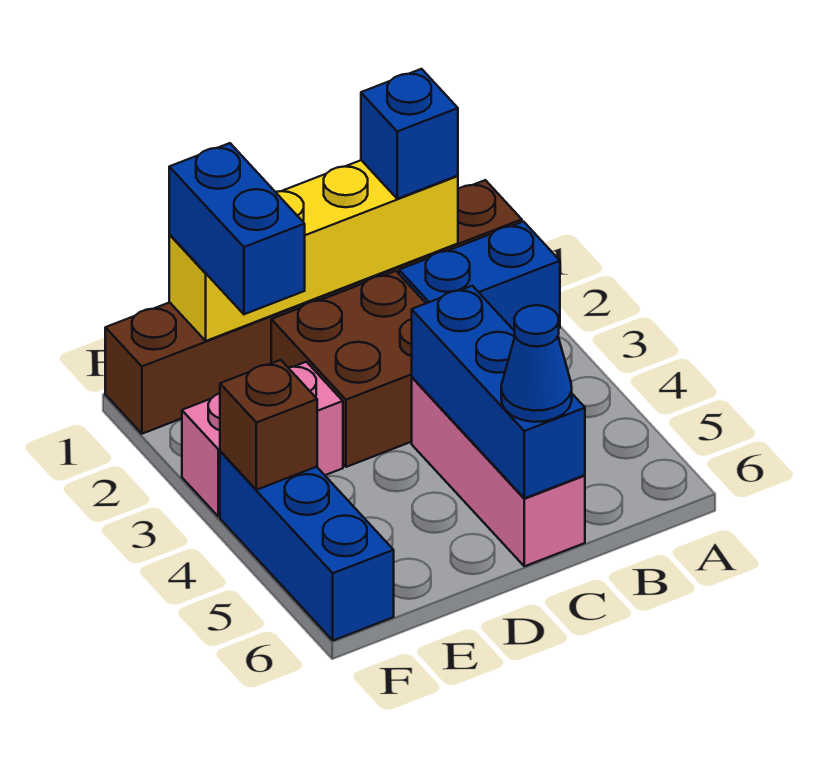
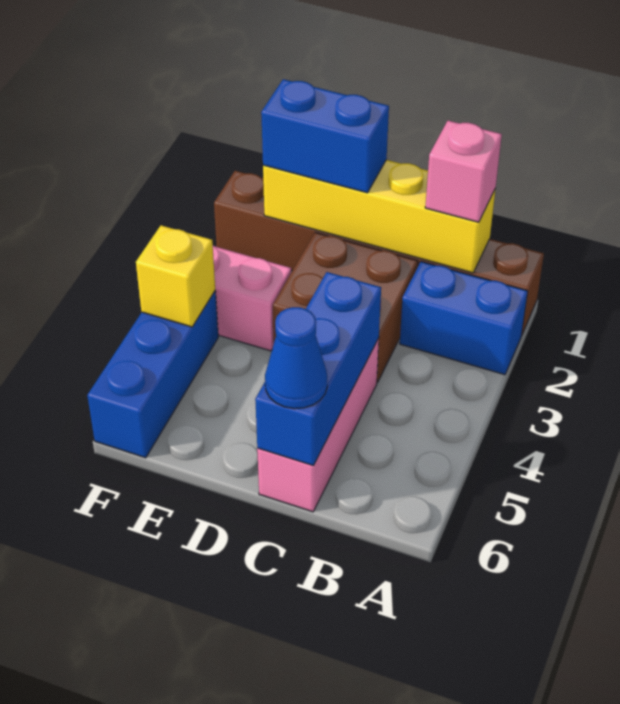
blue 1x1 brick [361,69,458,199] -> pink 1x1 brick [425,121,502,222]
blue 1x2 brick [169,143,305,314] -> blue 1x2 brick turned to [261,79,389,193]
brown 1x1 brick [220,360,317,490] -> yellow 1x1 brick [136,225,215,327]

